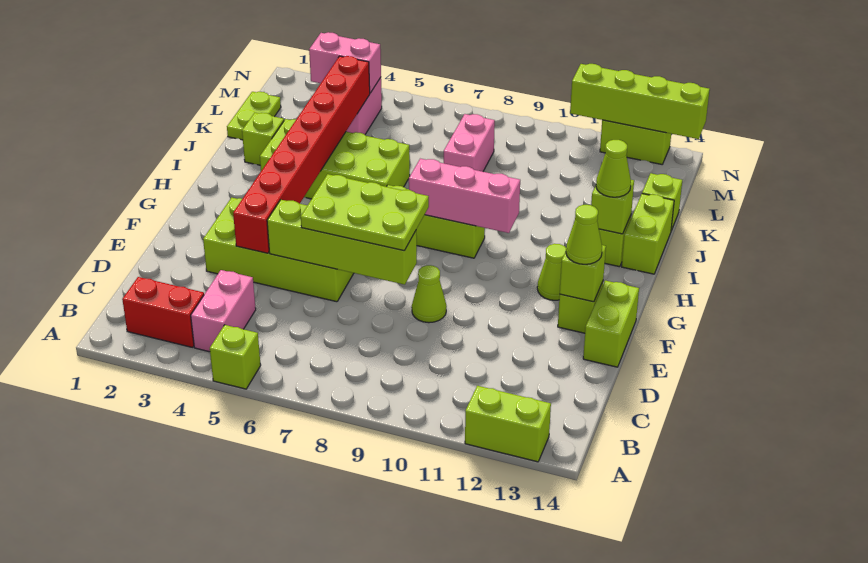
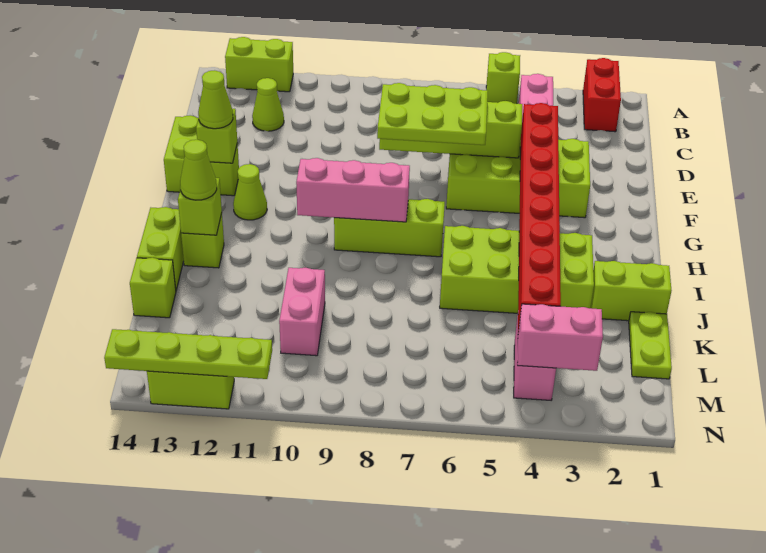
red 1x2 brick [122,277,204,347] -> red 1x2 brick turned to [583,58,621,132]
lime 1x1 cone [412,265,447,323] -> lime 1x1 cone moved to [252,78,284,131]
lime 1x1 brick [242,113,284,165] -> lime 1x2 brick [591,261,672,321]
pink 1x2 brick [444,114,495,172] -> pink 1x2 brick moved to [279,268,325,356]
lime 1x4 brick [570,64,710,139] -> lime 1x4 plate [104,329,272,379]

